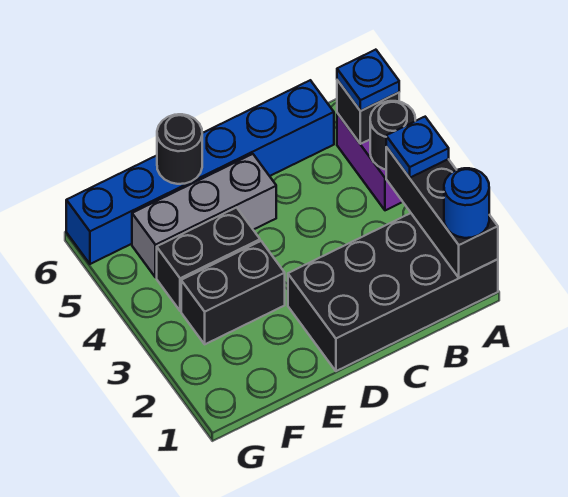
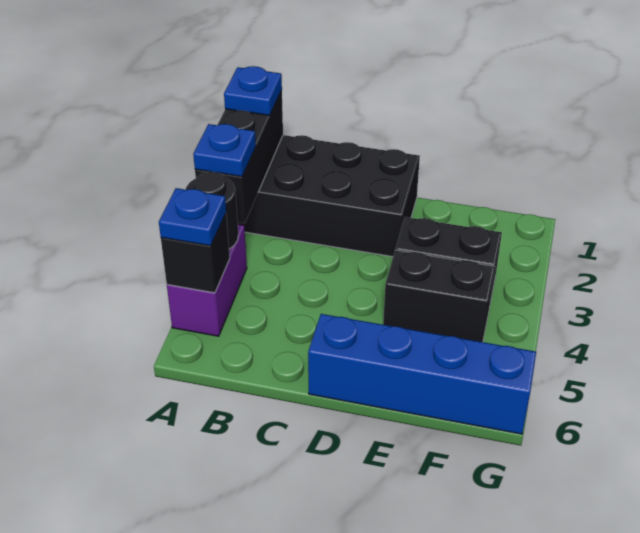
blue 1x1 round brick [444,168,489,238] -> blue 1x1 plate [224,66,282,115]
blue 1x6 brick [66,80,334,264] -> blue 1x4 brick [308,314,536,434]
grey 1x3 brick [132,154,276,278] -> none
black 1x1 round brick [157,114,202,184] -> none

